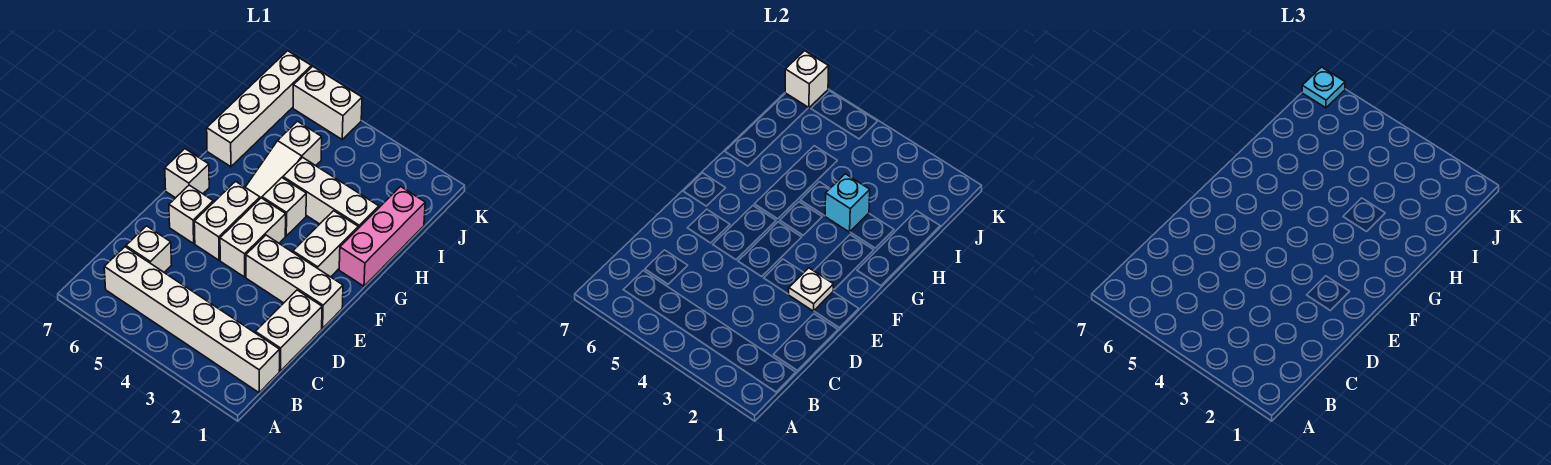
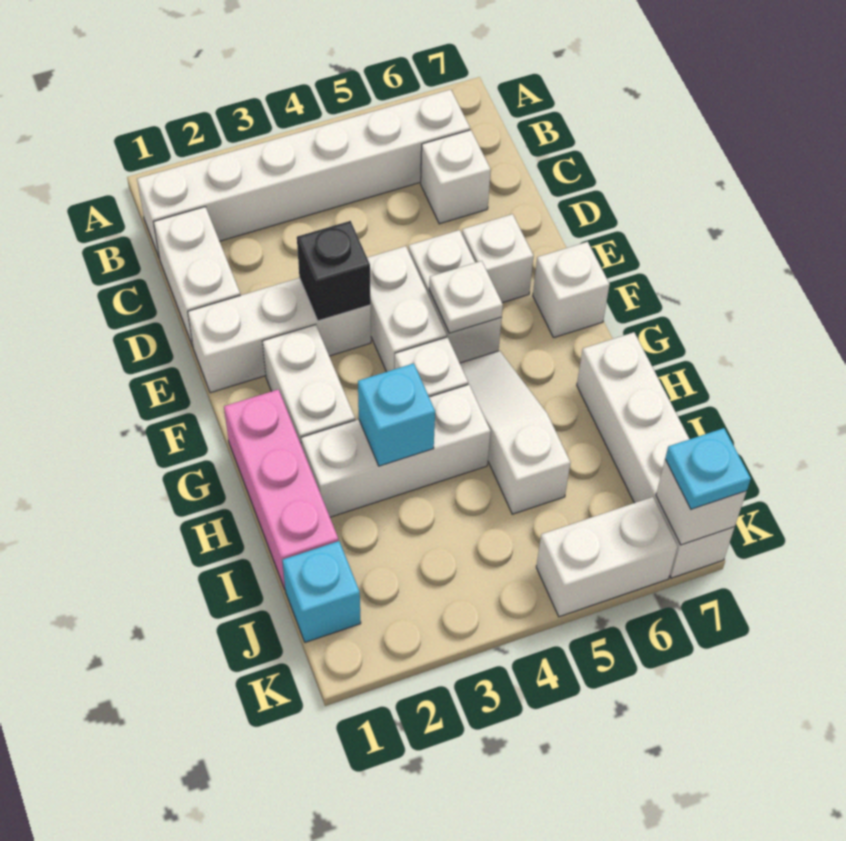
white 1x1 plate [789,268,833,311] -> white 1x1 plate moved to [429,261,503,333]
none -> black 1x1 brick [297,221,371,321]
none -> cyan 1x1 brick [282,541,361,642]

